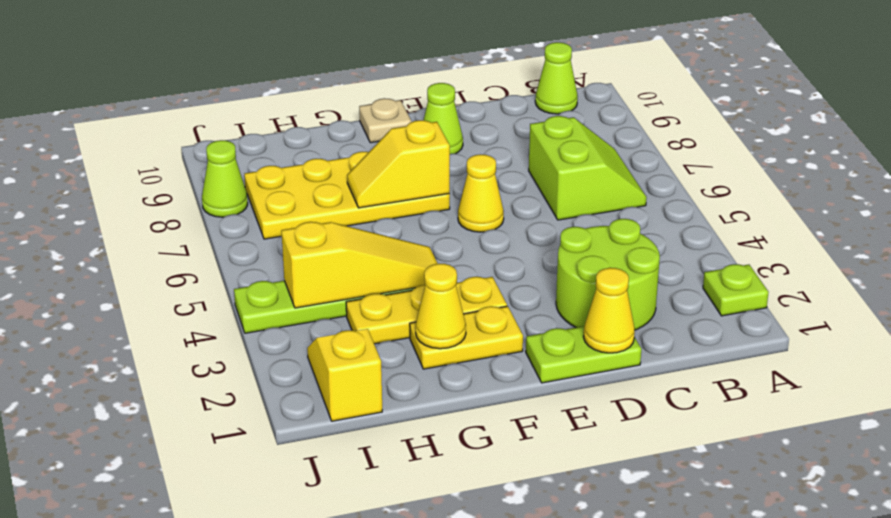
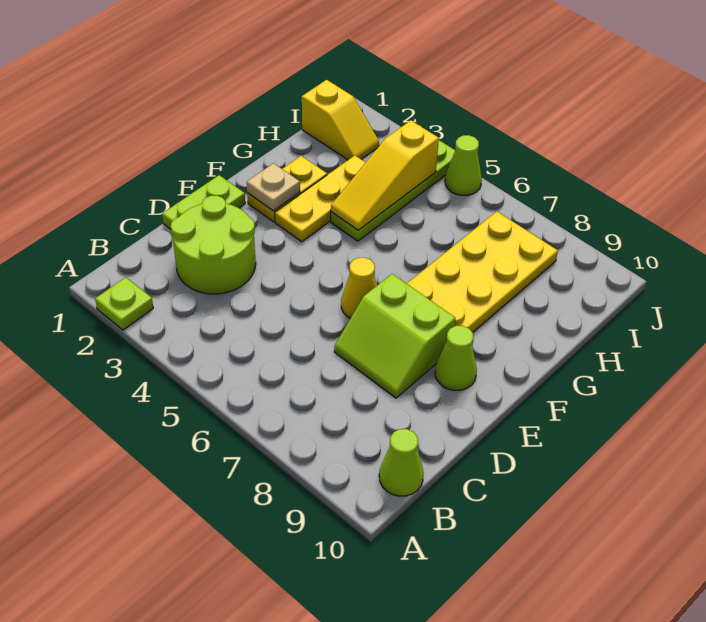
lime 2x2 slope [529,116,647,220] -> lime 2x2 slope moved to [334,274,455,398]
yellow 1x1 cone [583,268,635,353] -> none
yellow 1x2 slope [347,120,450,208] -> none
tan 1x1 plate [359,98,412,143] -> tan 1x1 plate moved to [247,163,300,211]
yellow 1x1 cone [415,264,466,349] -> none
lime 1x1 cone [202,140,248,217] -> lime 1x1 cone moved to [445,135,482,195]

